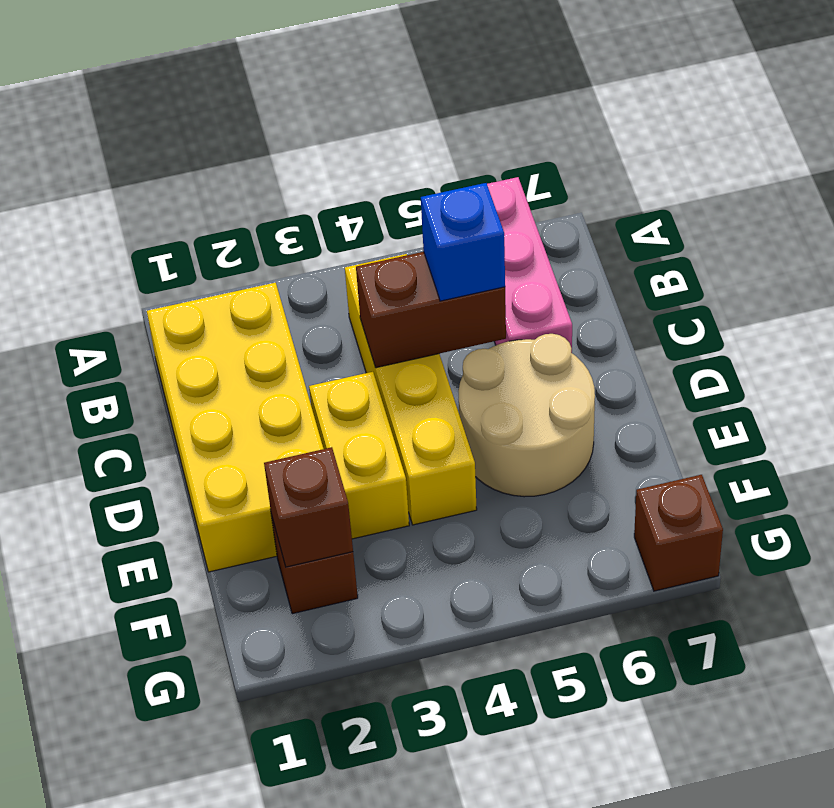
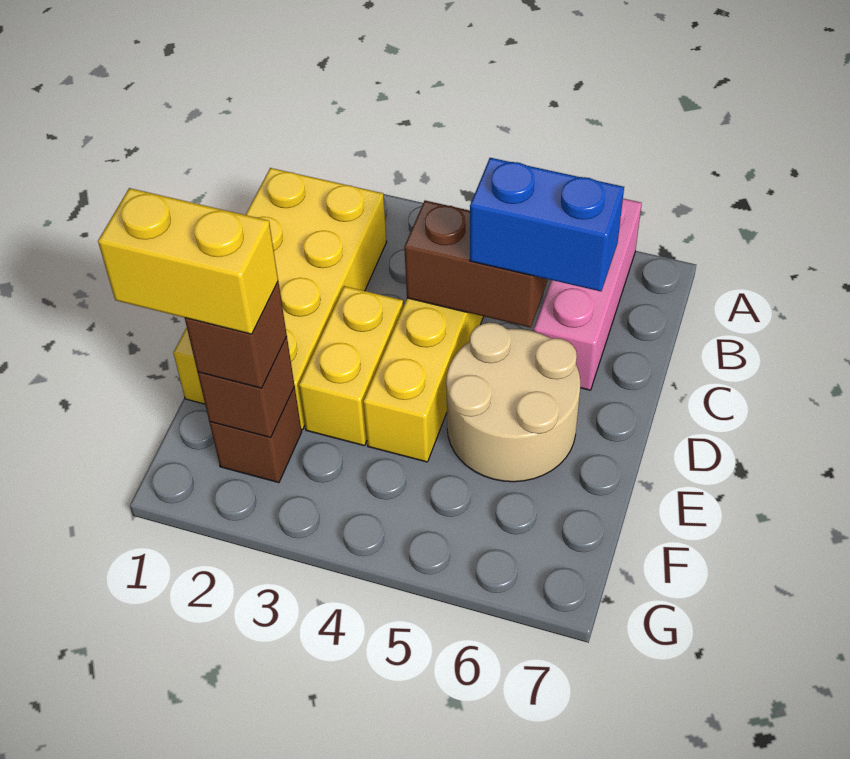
blue 1x1 brick [421,183,505,301] -> blue 1x2 brick [470,158,624,291]
none -> yellow 1x2 brick [98,188,278,334]
brown 1x1 brick [634,475,723,591] -> brown 1x1 brick moved to [185,282,287,388]

